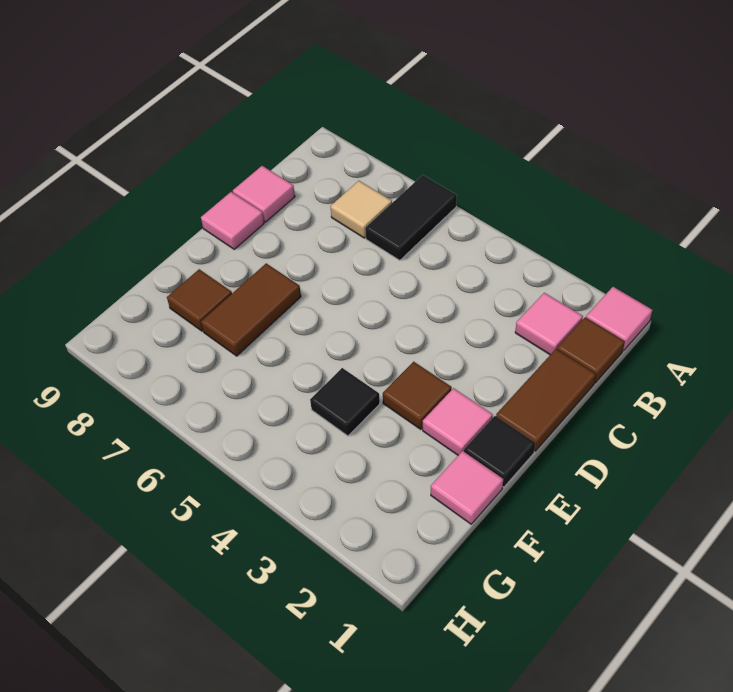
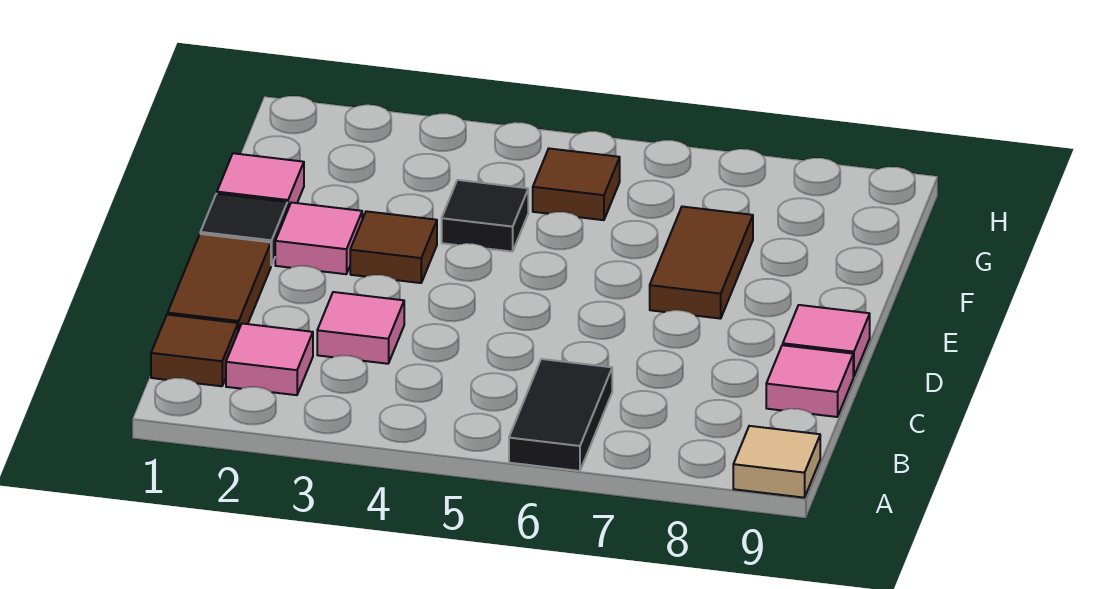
pink 1x1 tile [586,287,652,351] -> pink 1x1 tile moved to [317,292,404,364]
tan 1x1 tile [330,181,392,238] -> tan 1x1 tile moved to [733,426,820,498]
brown 1x1 tile [167,269,232,331] -> brown 1x1 tile moved to [533,149,620,220]

